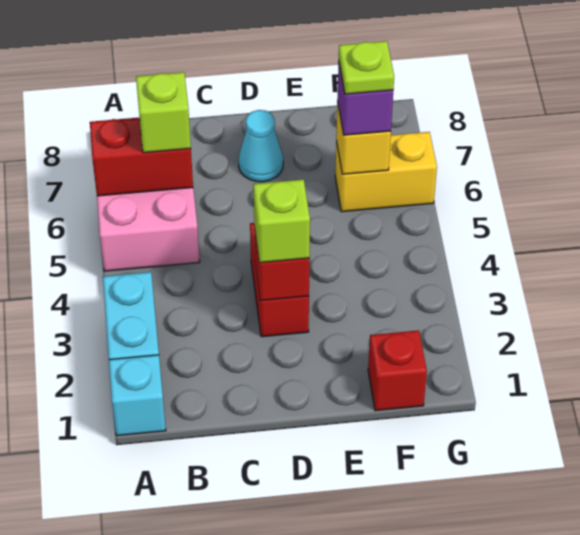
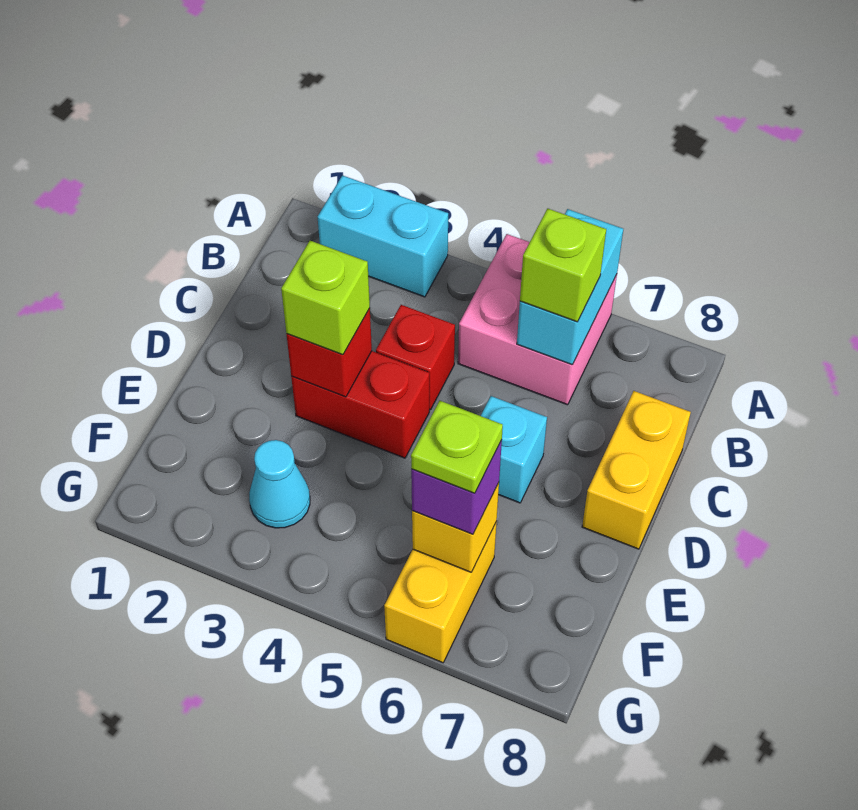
cyan 1x1 brick [109,355,166,436] -> cyan 1x1 brick moved to [481,396,547,503]
red 1x2 brick [90,117,193,196] -> cyan 1x2 brick [517,209,623,365]
none -> yellow 1x2 brick [582,391,691,549]
cyan 1x1 cone [239,110,283,182] -> cyan 1x1 cone moved to [249,440,310,528]
red 1x1 brick [368,330,427,411] -> red 1x1 brick moved to [376,305,455,410]

